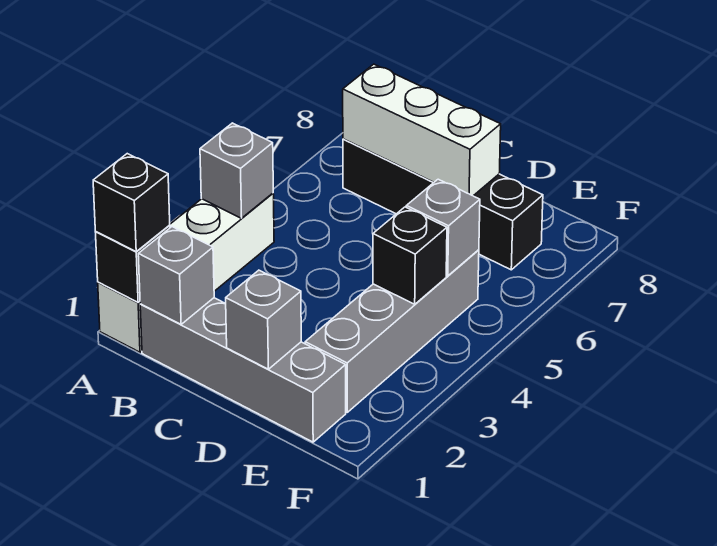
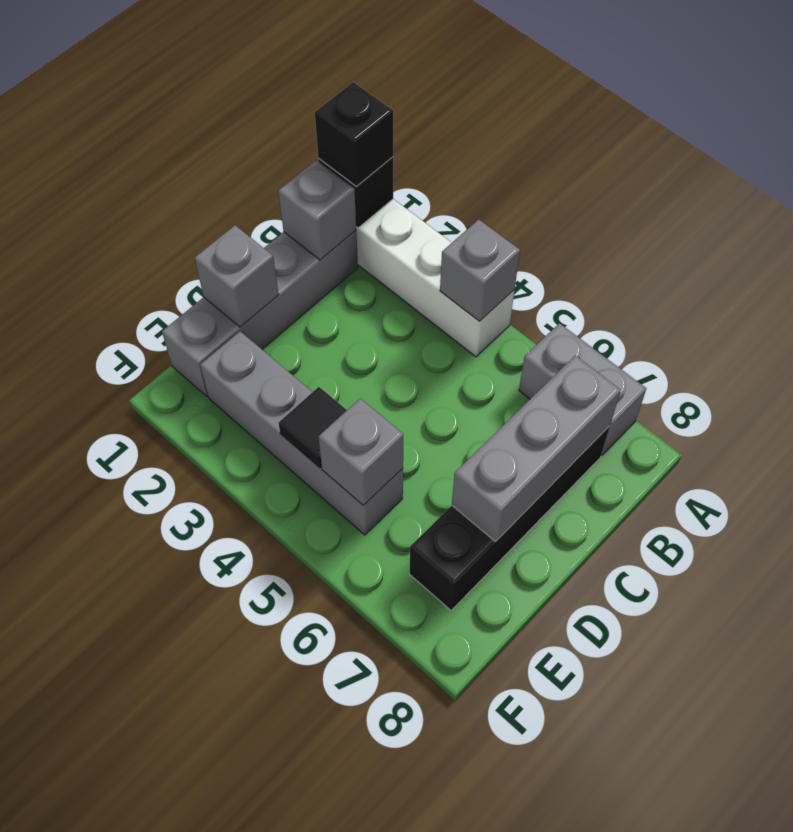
none -> grey 1x2 brick [519,323,646,455]
white 1x3 brick [343,64,501,196] -> grey 1x3 brick [452,355,621,542]
black 1x1 brick [373,207,447,304] -> black 1x1 tile [278,387,347,468]

